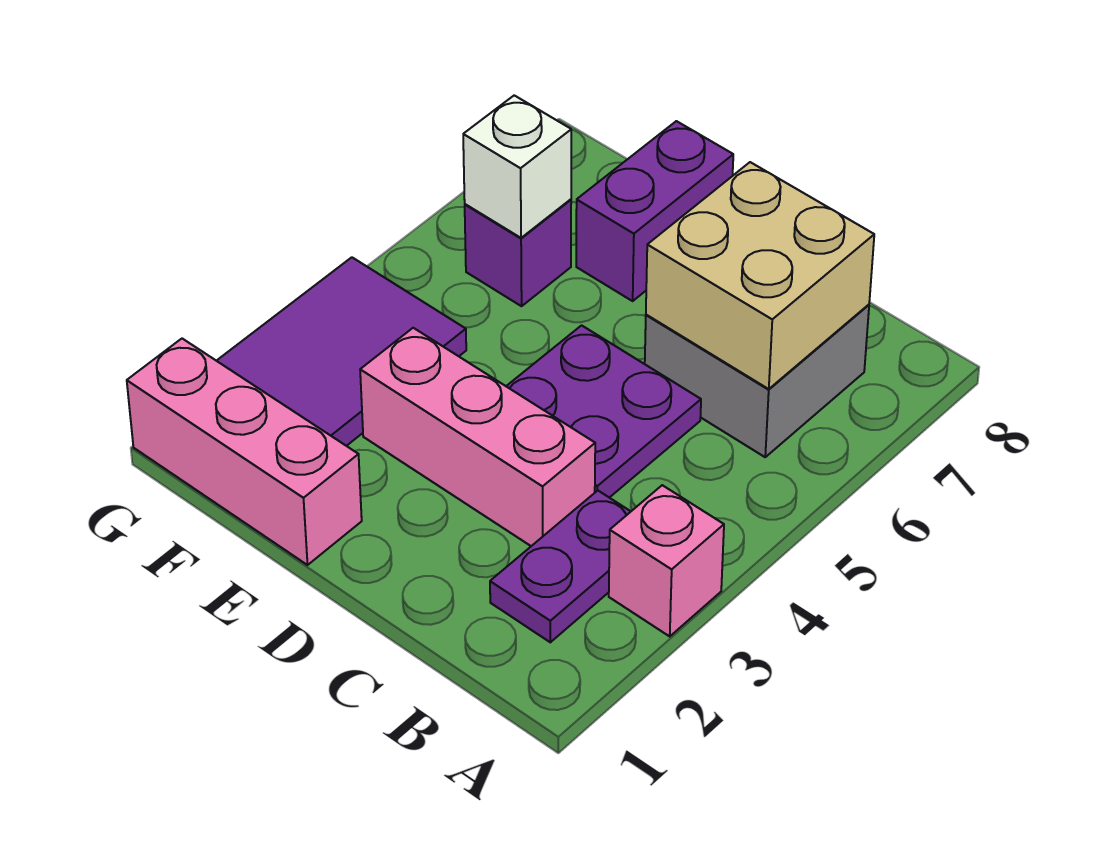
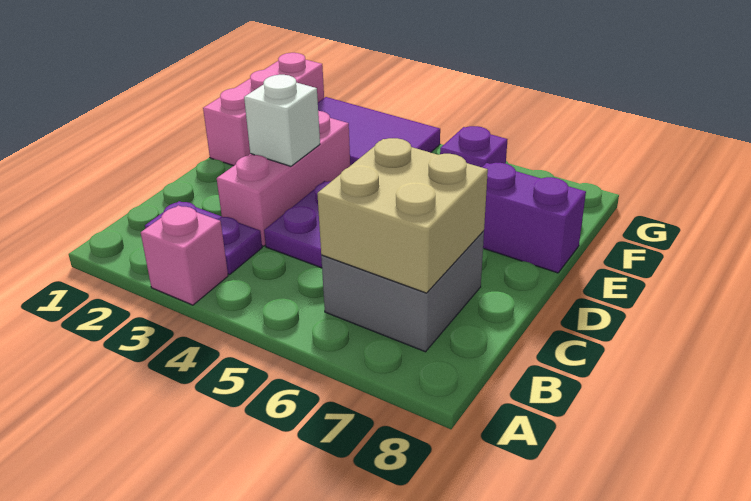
white 1x1 brick [463,95,571,238] -> white 1x1 brick moved to [244,75,320,166]

